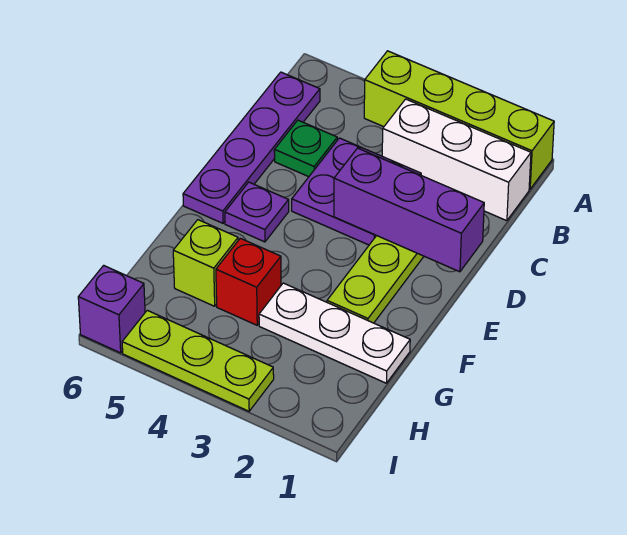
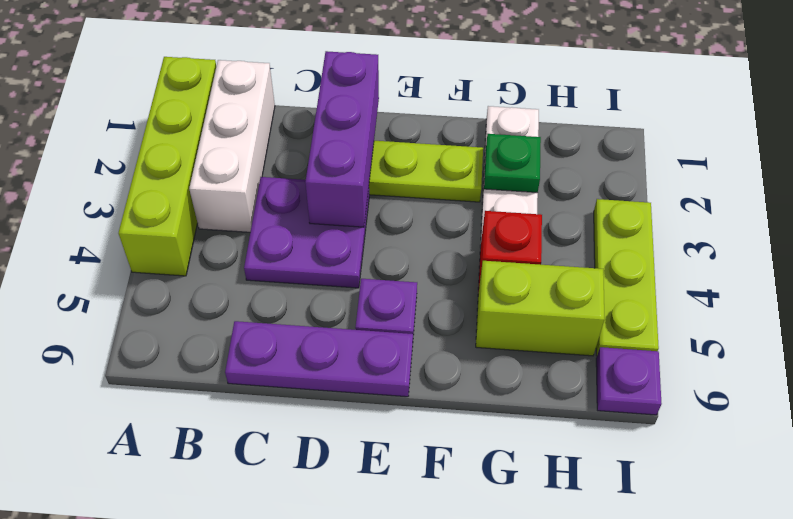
purple 1x4 plate [183,72,320,223] -> purple 1x3 plate [225,321,413,397]
green 1x1 plate [274,120,337,177] -> green 1x1 plate moved to [484,134,541,193]
lime 1x1 brick [173,220,238,306] -> lime 1x2 brick [476,261,605,356]
purple 1x1 brick [78,265,145,353] -> purple 1x1 plate [596,347,662,415]

